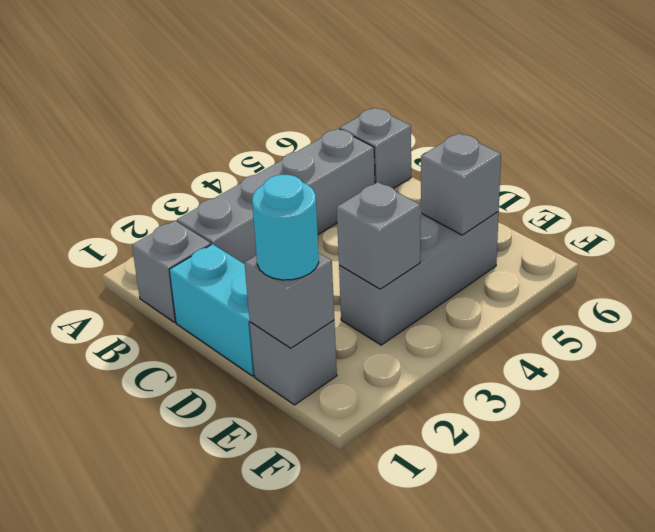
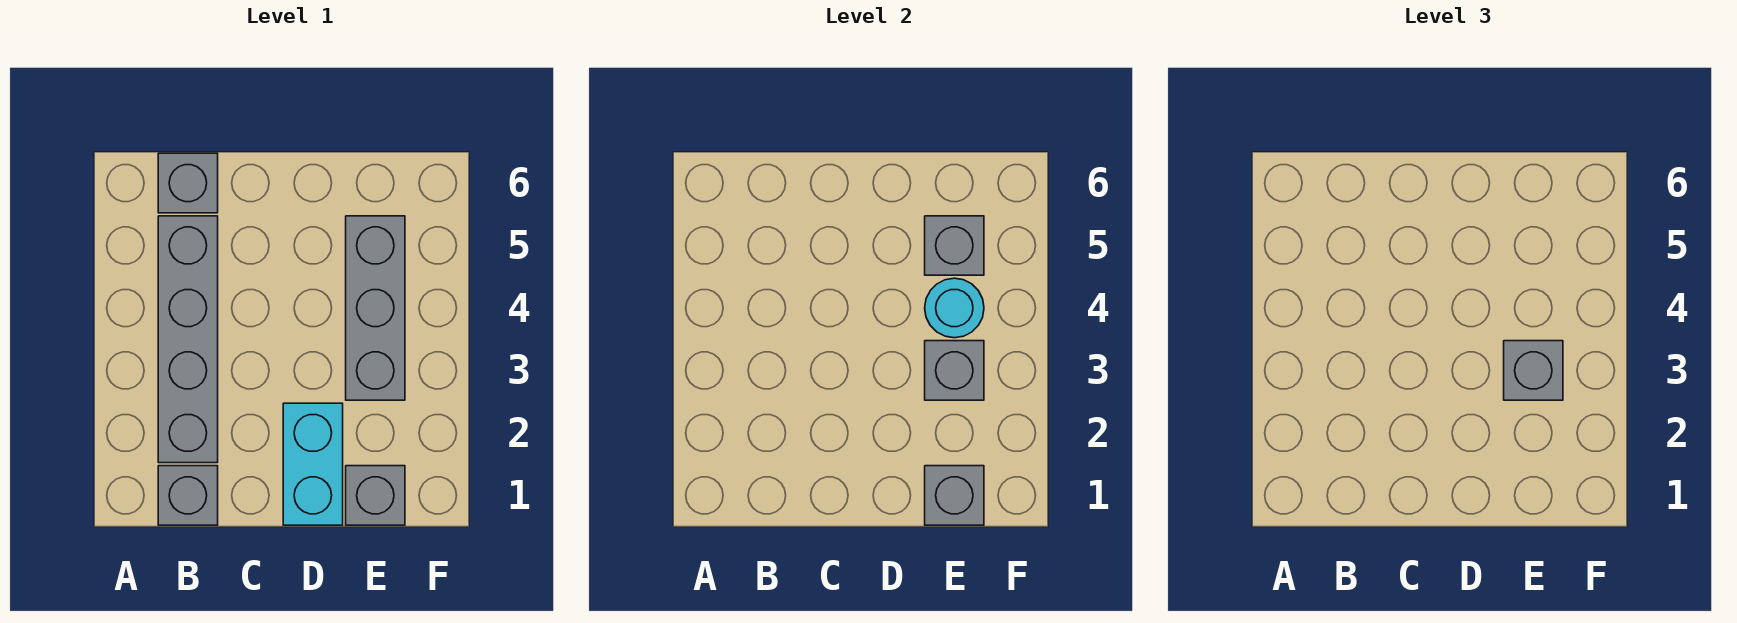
cyan 1x2 brick [169,244,254,376] -> cyan 1x2 brick turned to [283,403,343,525]
cyan 1x1 round brick [252,175,319,280] -> cyan 1x1 round brick moved to [925,278,984,338]
none -> grey 1x1 brick [1504,341,1563,400]

